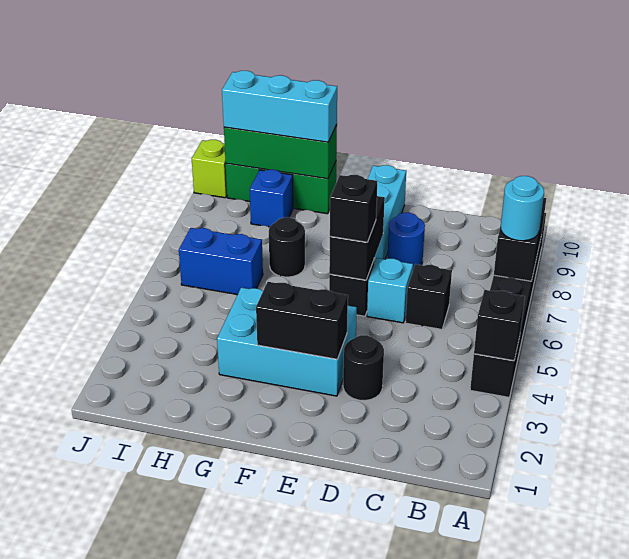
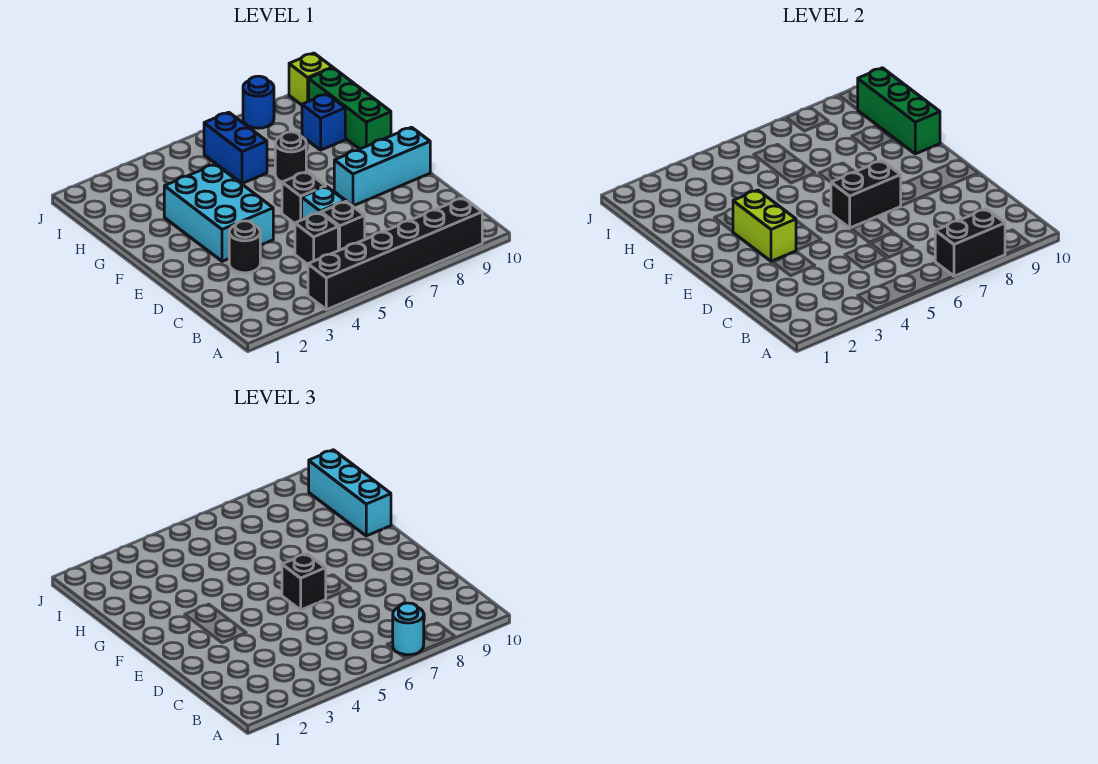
black 1x1 brick [474,290,525,361] -> black 1x1 brick moved to [295,213,338,264]
blue 1x1 round brick [387,212,425,269] -> blue 1x1 round brick moved to [243,76,274,128]
black 1x2 brick [256,282,348,359] -> lime 1x2 brick [733,190,796,261]

